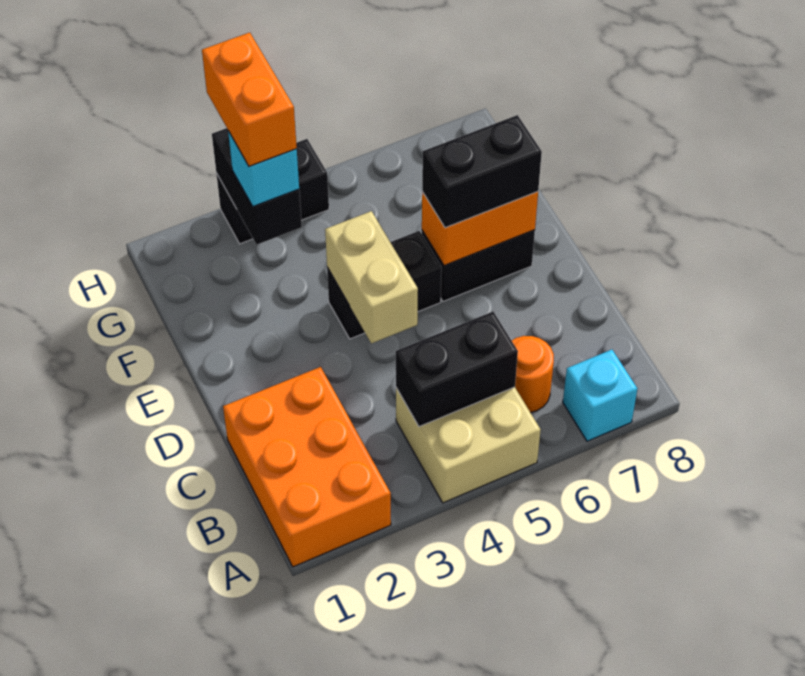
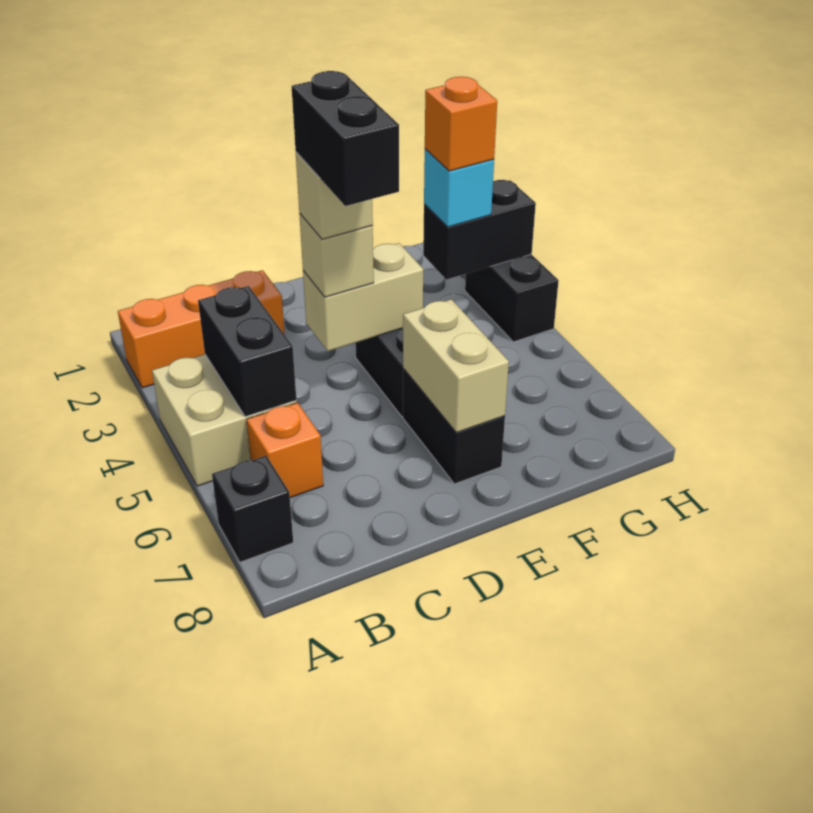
orange 2x3 brick [223,367,391,567] -> orange 1x3 brick [118,270,285,388]
cyan 1x1 brick [563,350,637,441] -> black 1x1 brick [212,456,293,562]
orange 1x1 round brick [512,336,554,413] -> orange 1x1 brick [246,403,323,498]
none -> tan 1x1 brick [299,214,374,297]
none -> tan 1x1 brick [296,152,373,239]
orange 1x2 brick [422,192,538,266] -> tan 1x2 brick [403,299,509,433]
black 1x2 brick [422,115,542,228] -> black 1x2 brick moved to [292,71,399,206]
orange 1x2 brick [202,33,297,166] -> orange 1x1 brick [425,77,497,171]

